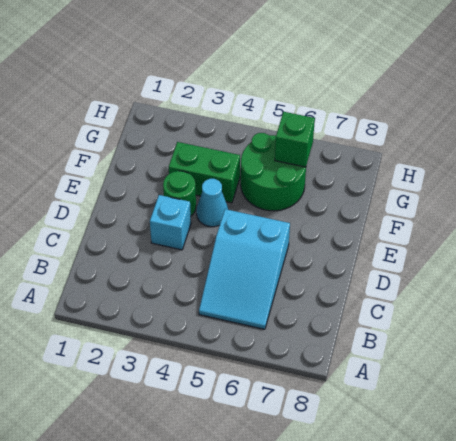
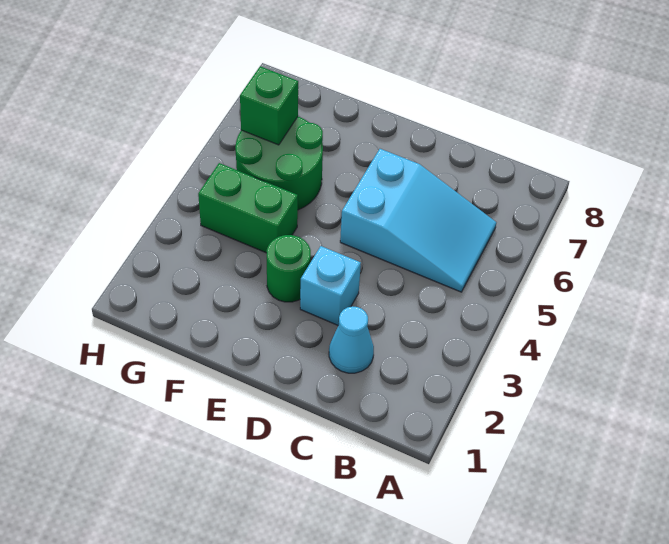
cyan 1x1 cone [196,179,228,227] -> cyan 1x1 cone moved to [329,306,374,373]
green 1x2 brick [169,142,240,203] -> green 1x2 brick turned to [198,163,298,253]

